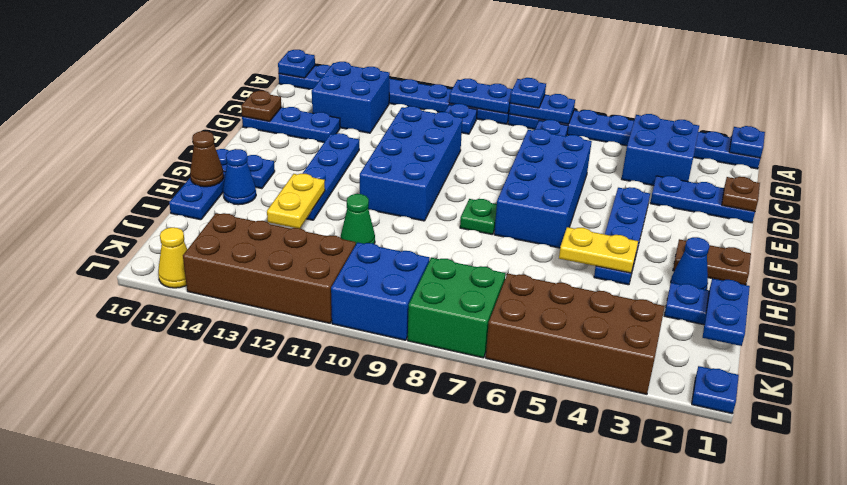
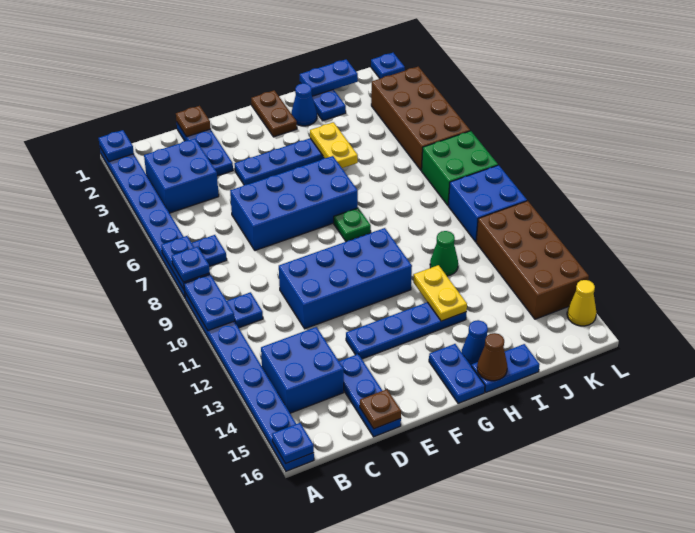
yellow 1x2 plate [267,174,325,228] -> yellow 1x2 plate turned to [413,265,467,321]

